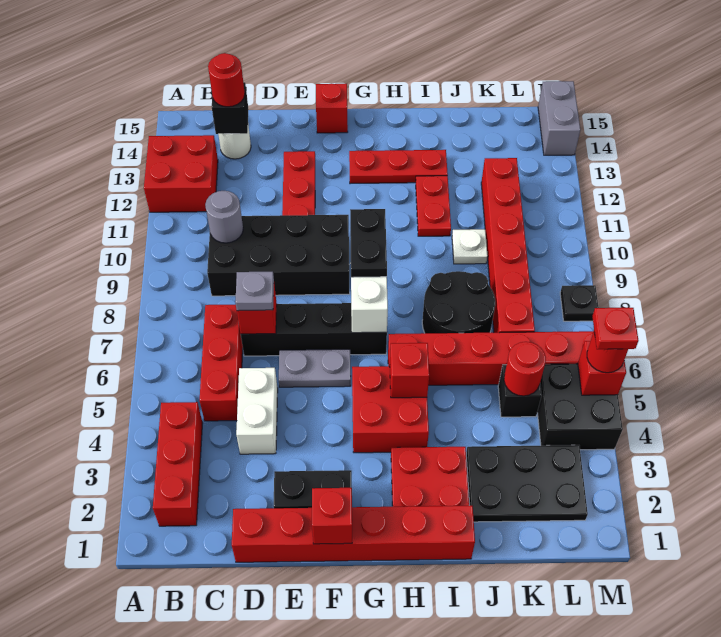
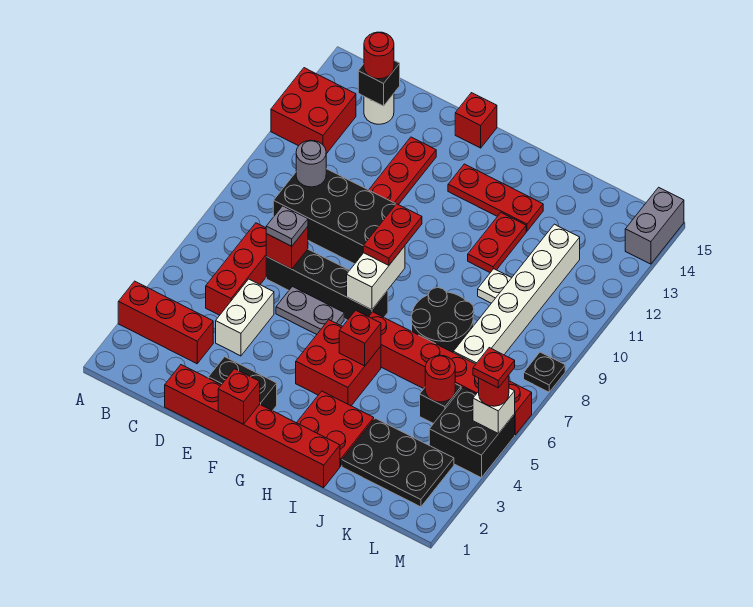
red 1x3 brick [153,402,203,526] -> red 1x3 brick turned to [118,281,213,364]
black 1x2 plate [350,209,387,277] -> red 1x2 plate [363,204,422,265]
red 1x6 brick [481,158,535,333] -> white 1x6 brick [453,224,580,364]
red 1x1 brick [578,341,626,395] -> white 1x1 brick [473,388,515,434]

